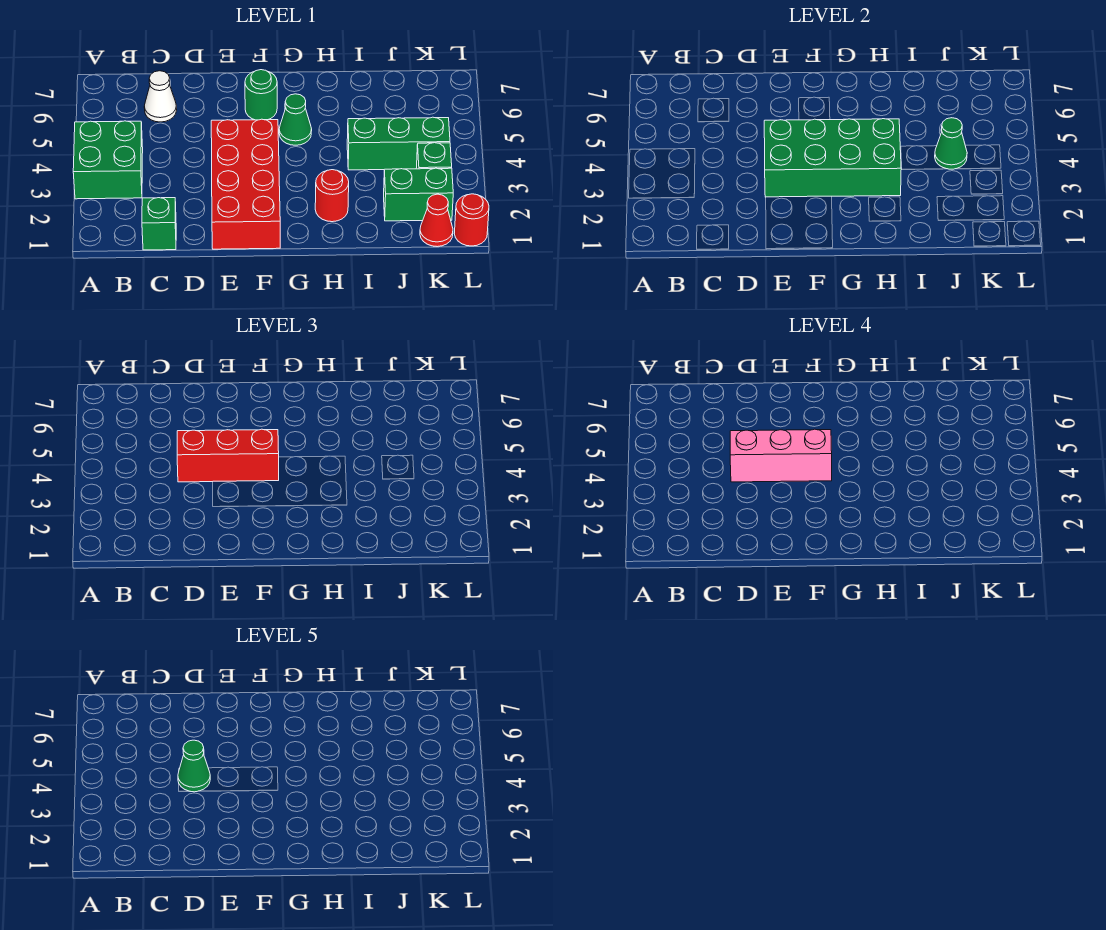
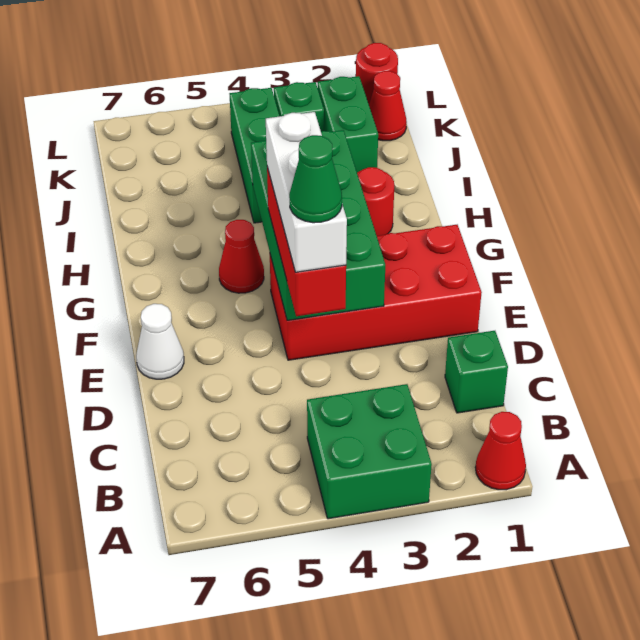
none -> red 1x1 cone [475,412,526,490]
white 1x1 cone [144,71,177,122] -> white 1x1 cone moved to [136,304,184,379]
pink 1x3 brick [730,429,832,482] -> white 1x3 brick [266,112,347,272]
green 1x1 round brick [245,70,277,120] -> none
green 1x1 cone [279,94,312,145] -> red 1x1 cone [219,220,264,293]
green 1x1 cone [935,118,967,169] -> none

